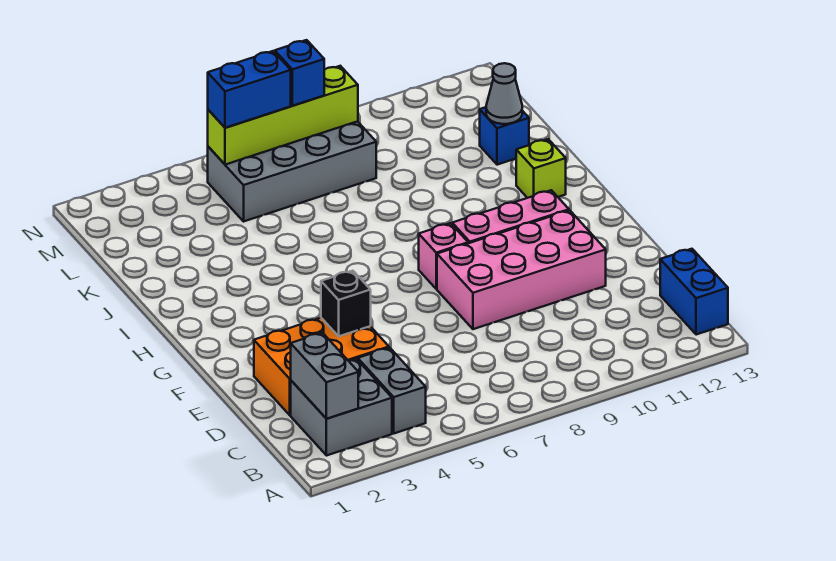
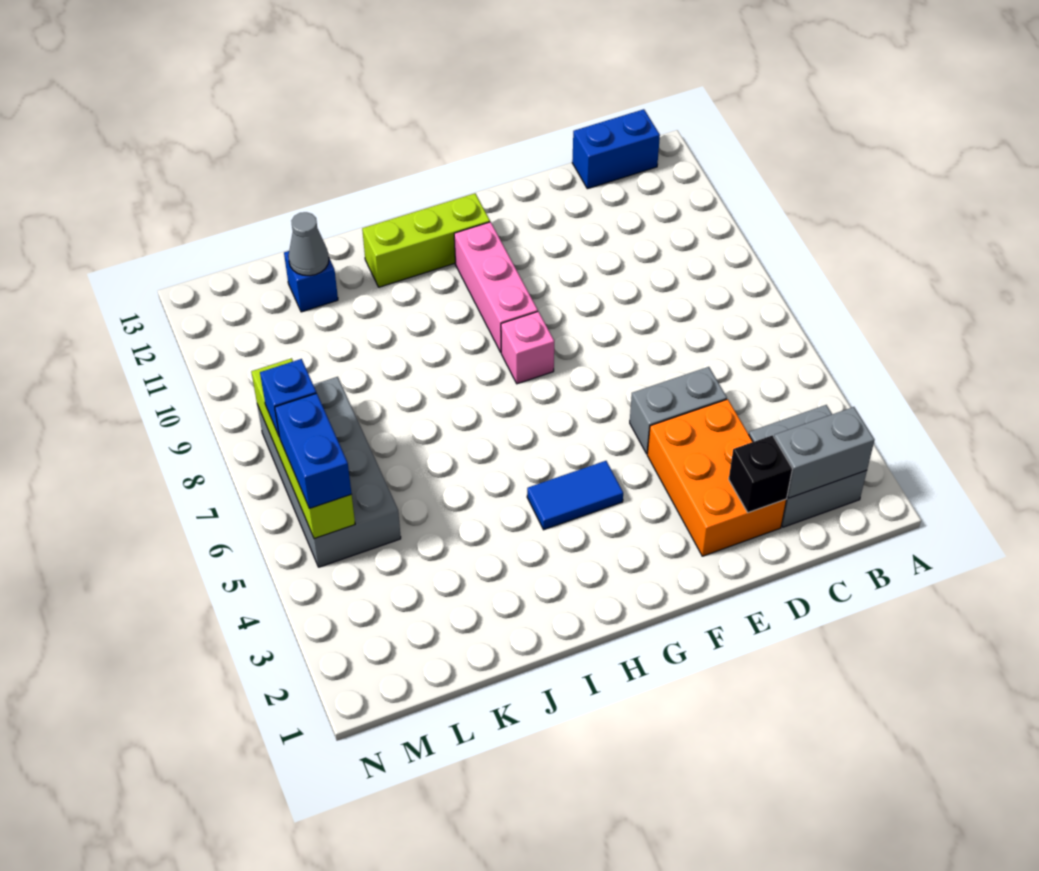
grey 1x2 brick [358,348,426,433] -> grey 1x2 brick moved to [630,367,727,454]
black 1x1 brick [321,271,371,336] -> black 1x1 brick moved to [729,435,792,513]
pink 2x4 brick [437,210,606,329] -> none
none -> blue 1x2 tile [527,461,623,530]
lime 1x1 brick [516,139,566,198] -> lime 1x3 brick [362,194,490,287]

